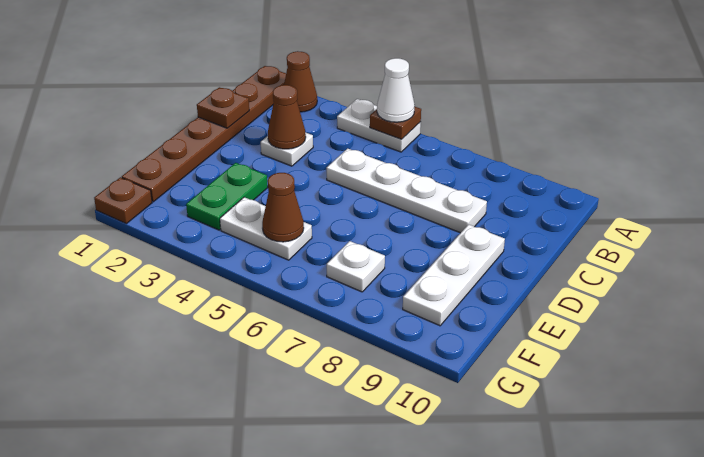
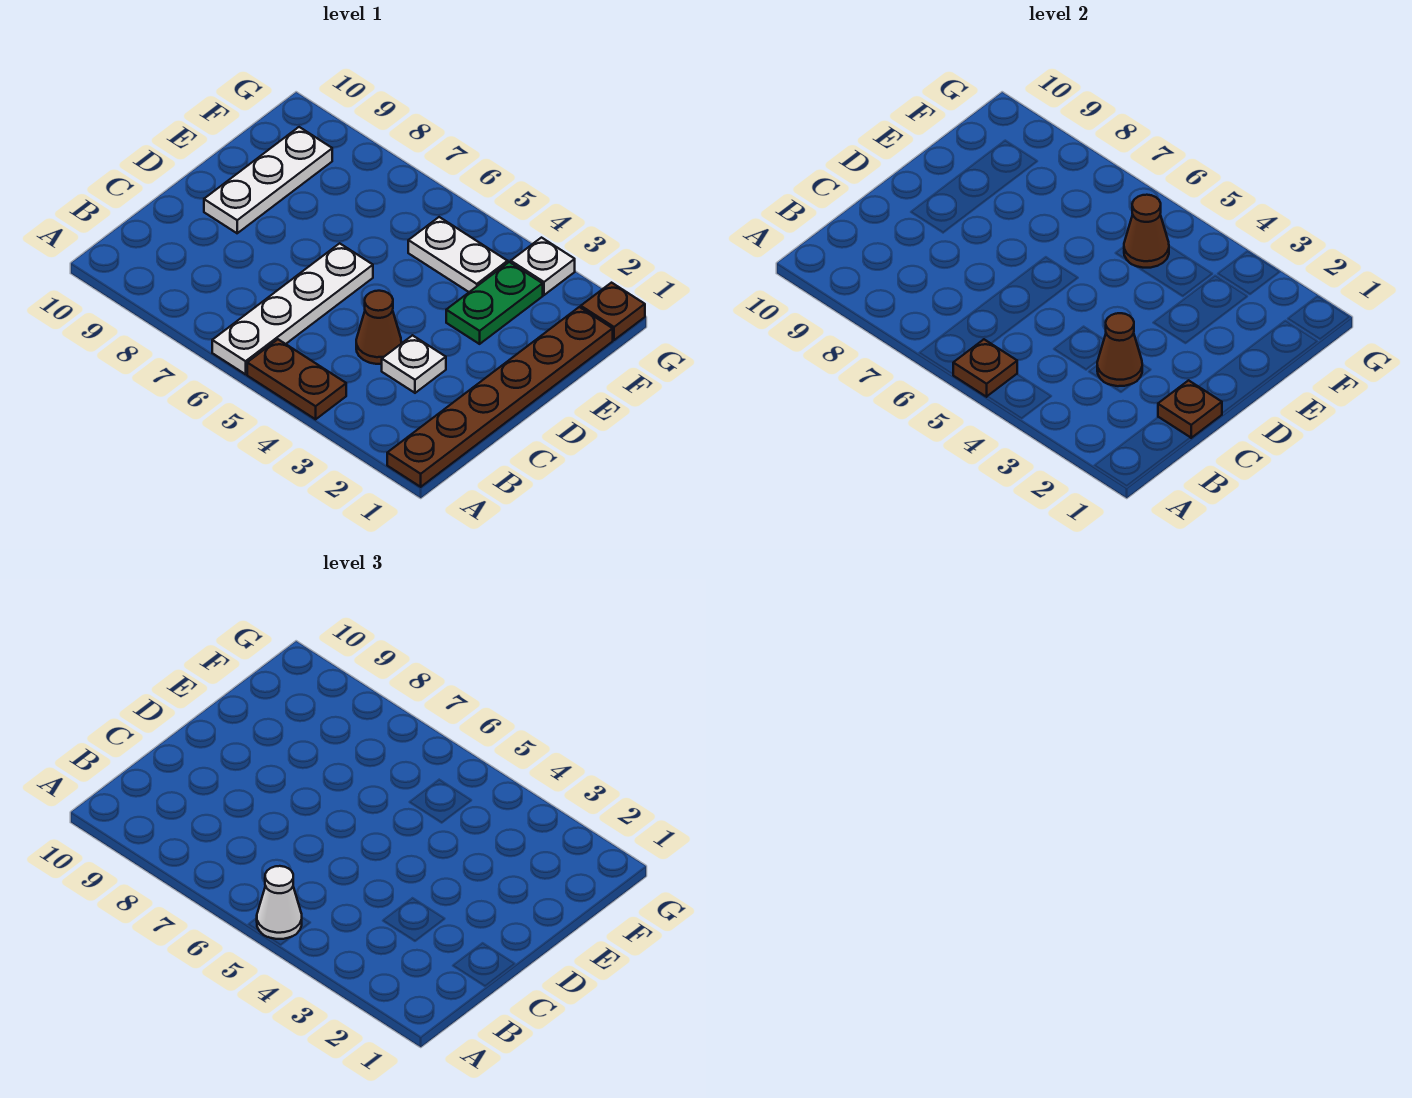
brown 1x1 cone [284,51,317,112] -> brown 1x1 cone moved to [356,291,401,364]
white 1x2 plate [337,99,421,152] -> brown 1x2 plate [247,339,346,419]
white 1x4 plate [327,148,487,233] -> white 1x4 plate turned to [212,243,373,374]
white 1x1 plate [327,241,385,292] -> white 1x1 plate moved to [511,238,575,295]

